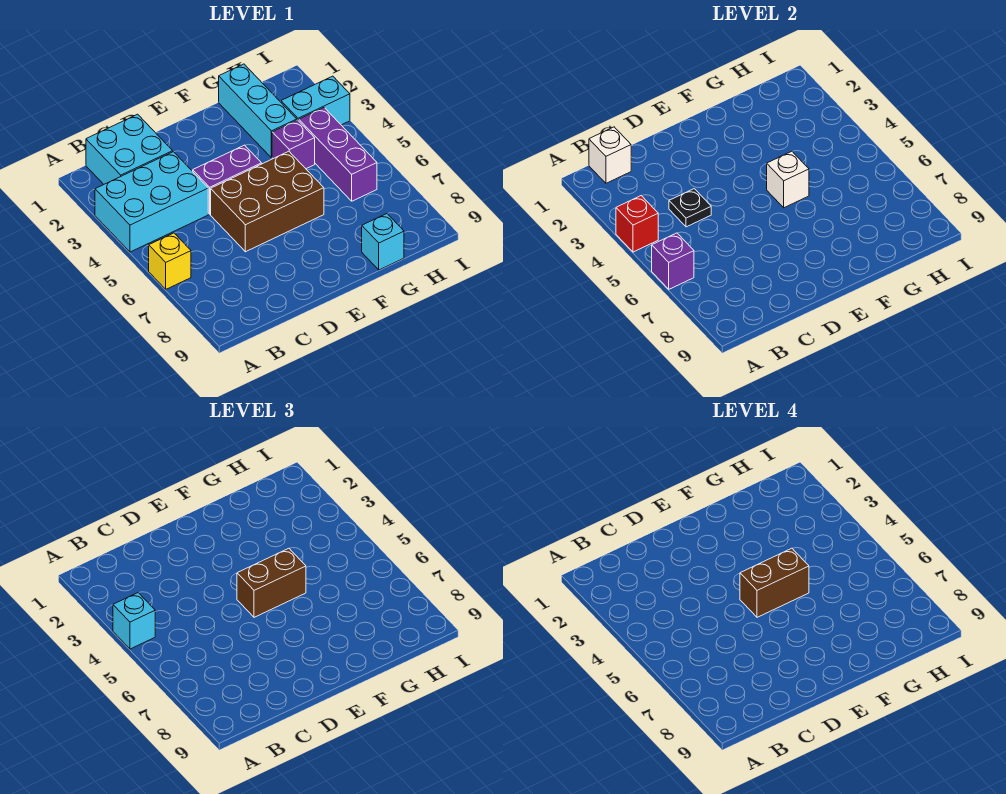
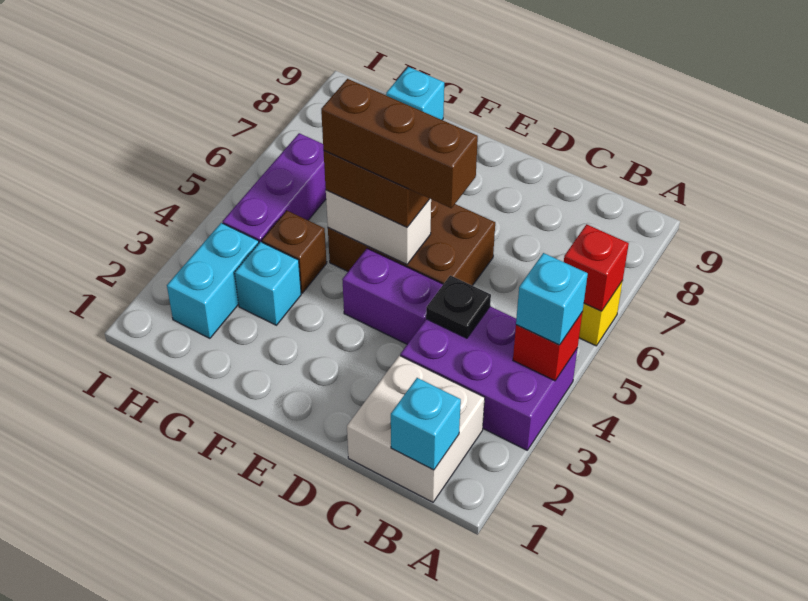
cyan 2x3 brick [95,152,208,252] -> purple 2x3 brick [400,307,578,450]
purple 1x1 brick [652,233,694,289] -> red 1x1 brick [564,224,629,311]
cyan 2x2 brick [86,114,173,184] -> white 2x2 brick [347,355,485,502]
white 1x1 brick [589,127,631,183] -> cyan 1x1 brick [391,378,461,470]
brown 1x2 brick [740,548,809,617] -> brown 1x3 brick [321,79,478,208]
white 1x1 brick [767,151,809,208] -> white 1x2 brick [326,190,431,265]
cyan 1x3 brick [219,64,297,158] -> cyan 1x1 brick [235,242,301,325]
purple 1x1 brick [272,120,315,169] -> brown 1x1 brick [262,211,327,293]
cyan 1x2 brick [281,76,350,125] -> cyan 1x2 brick turned to [167,223,259,338]

